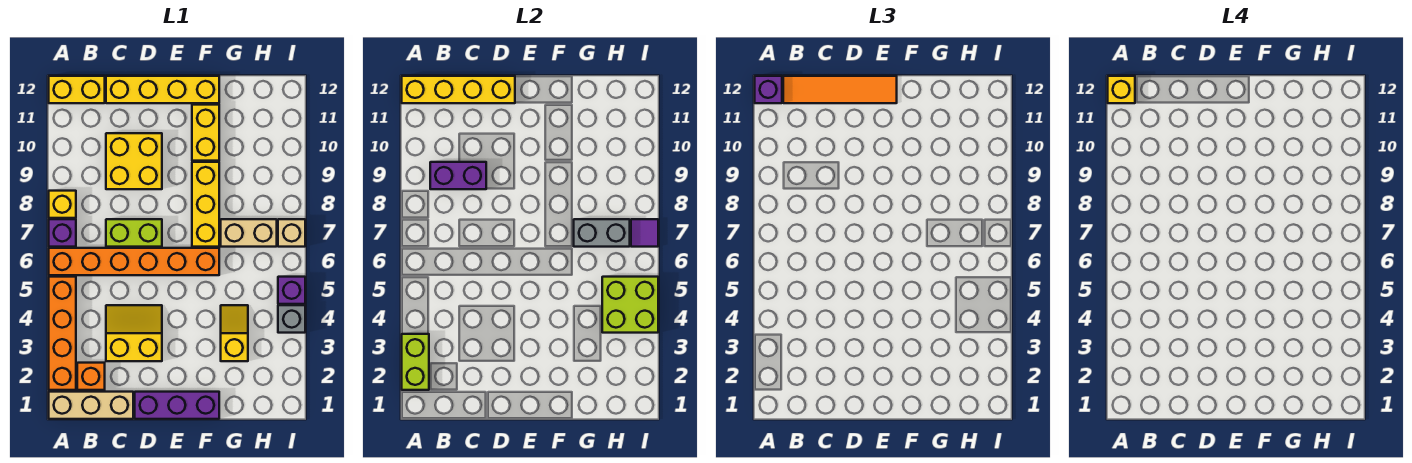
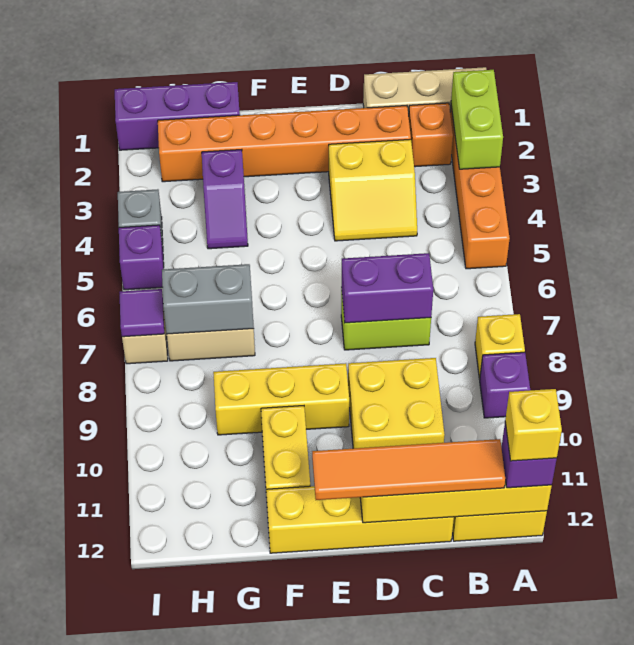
orange 1x6 brick [49,248,219,275] -> orange 1x6 brick moved to [158,106,411,182]
purple 1x1 brick [49,219,76,247] -> purple 1x1 brick moved to [480,352,530,418]
purple 1x2 brick [430,162,486,189] -> purple 1x2 brick moved to [341,253,433,323]
purple 1x3 brick [135,392,219,419] -> purple 1x3 brick moved to [115,82,240,150]
yellow 1x3 brick [192,162,219,247] -> yellow 1x3 brick turned to [213,363,349,435]
yellow 1x2 slope [221,305,248,361] -> purple 1x2 slope [202,150,248,249]
lime 2x2 brick [602,277,658,333] -> none

